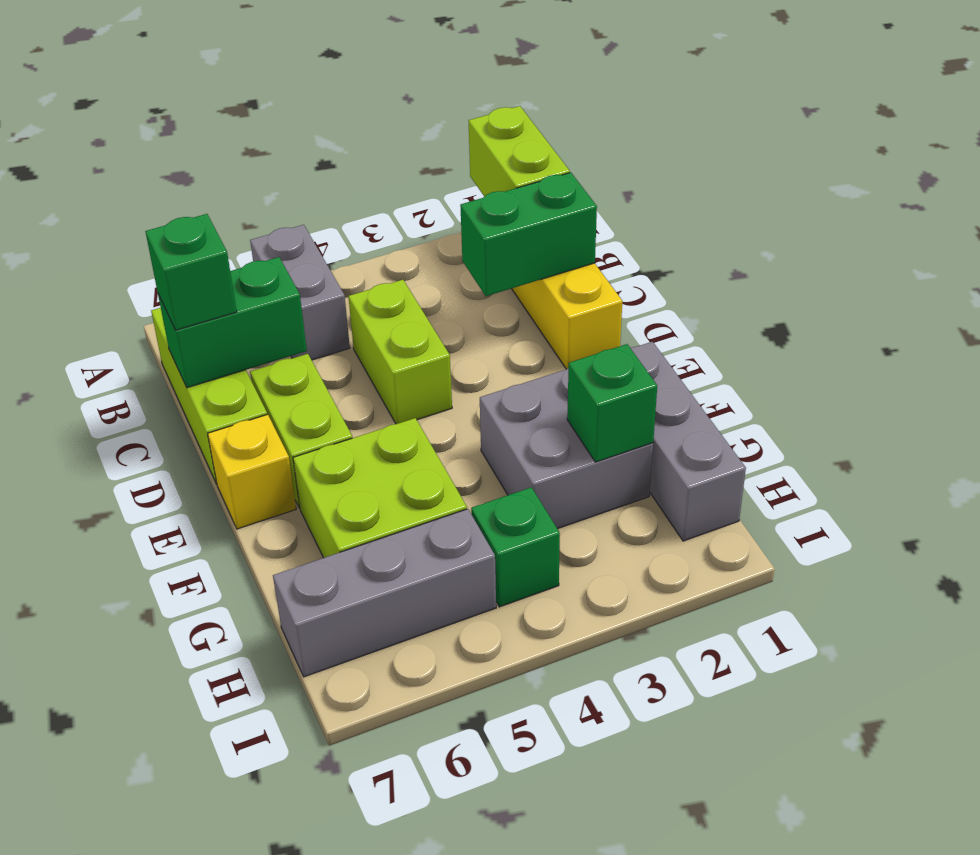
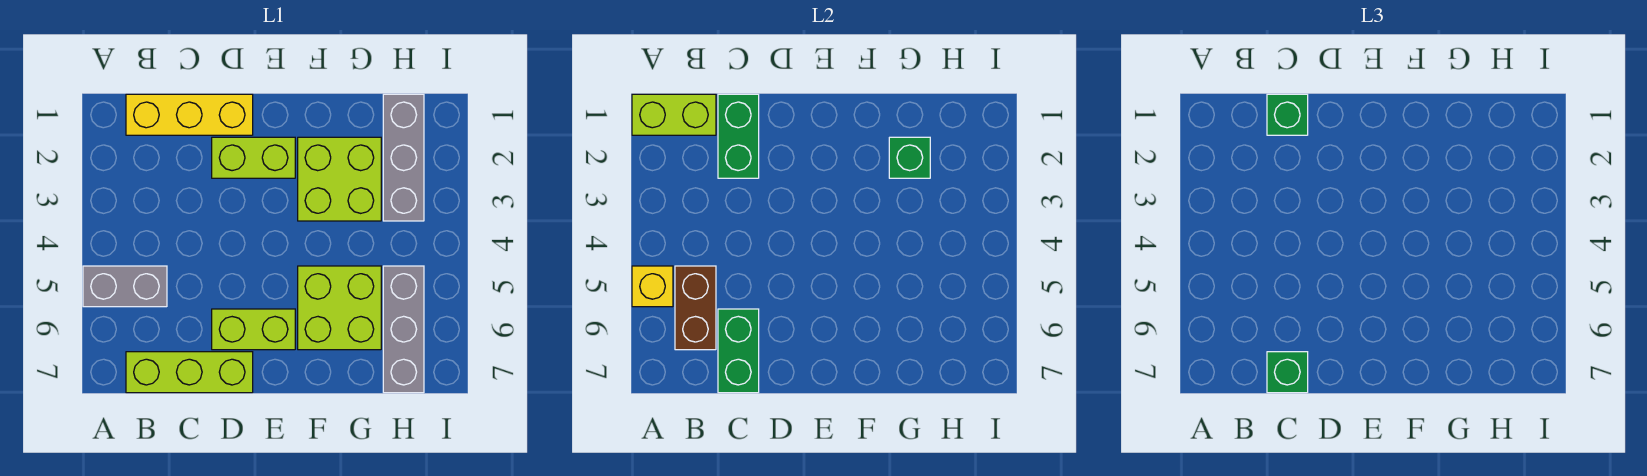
none -> brown 1x2 brick [675,266,716,350]
lime 1x2 brick [348,280,452,424] -> lime 1x2 brick moved to [212,137,295,178]
yellow 1x1 brick [208,414,296,529] -> yellow 1x1 brick moved to [632,266,673,307]
grey 1x3 brick [631,342,746,541] -> grey 1x3 brick turned to [383,94,424,221]
grey 2x2 brick [480,369,653,529] -> lime 2x2 brick [298,137,381,221]
green 1x1 brick [471,487,560,607] -> green 1x1 brick moved to [1267,94,1308,135]

